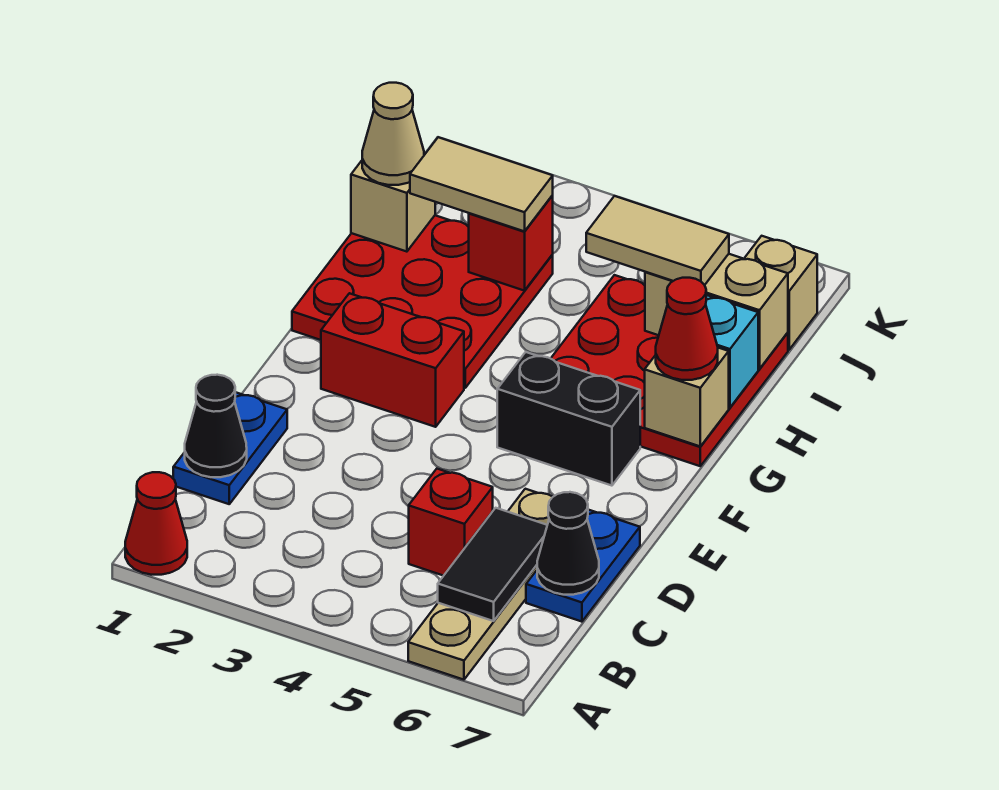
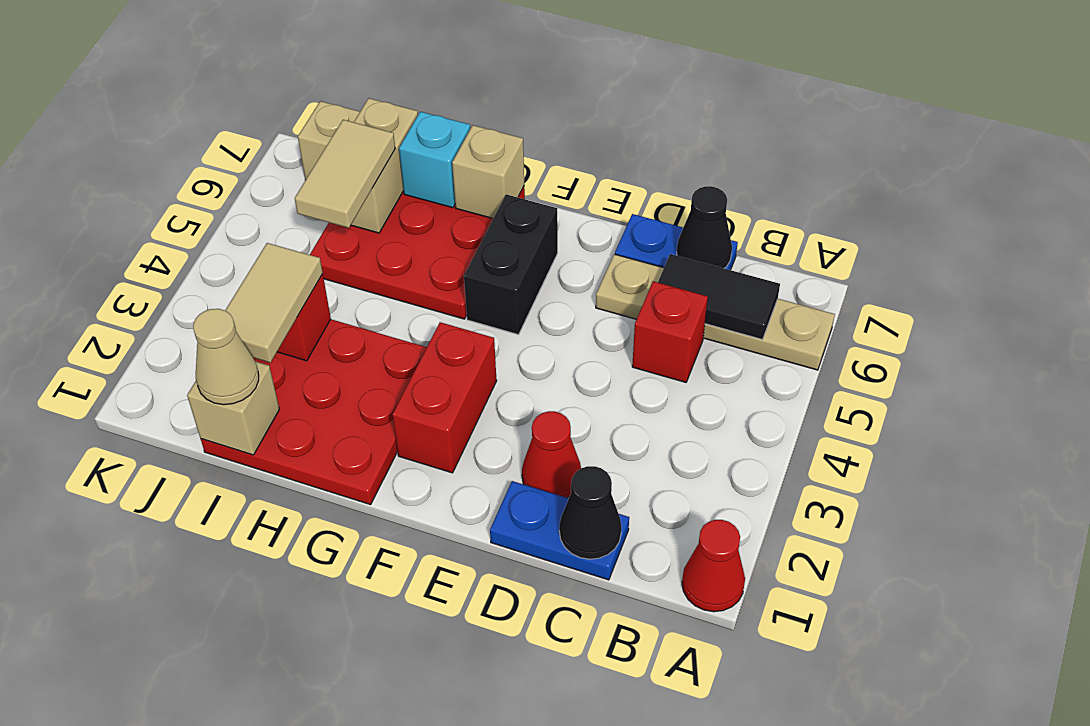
red 1x1 cone [656,278,718,380] -> red 1x1 cone moved to [522,411,581,498]

